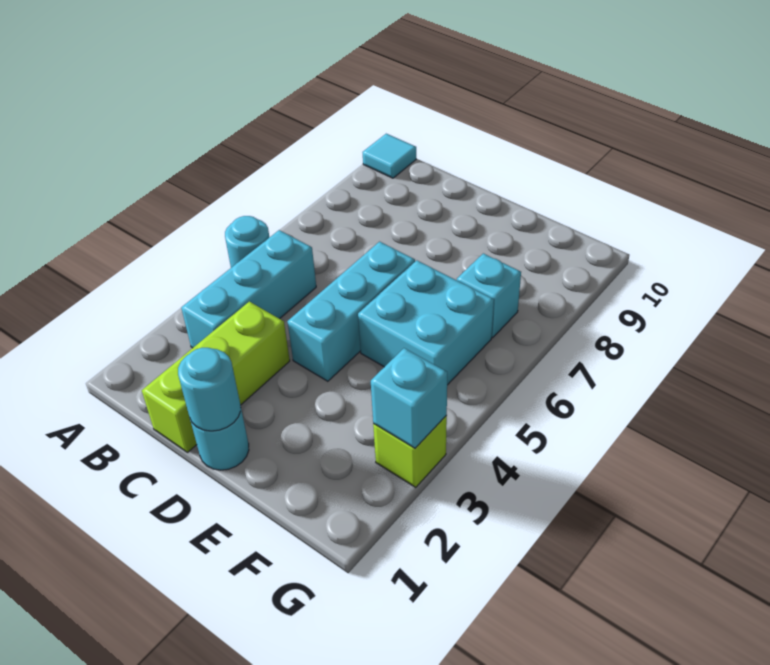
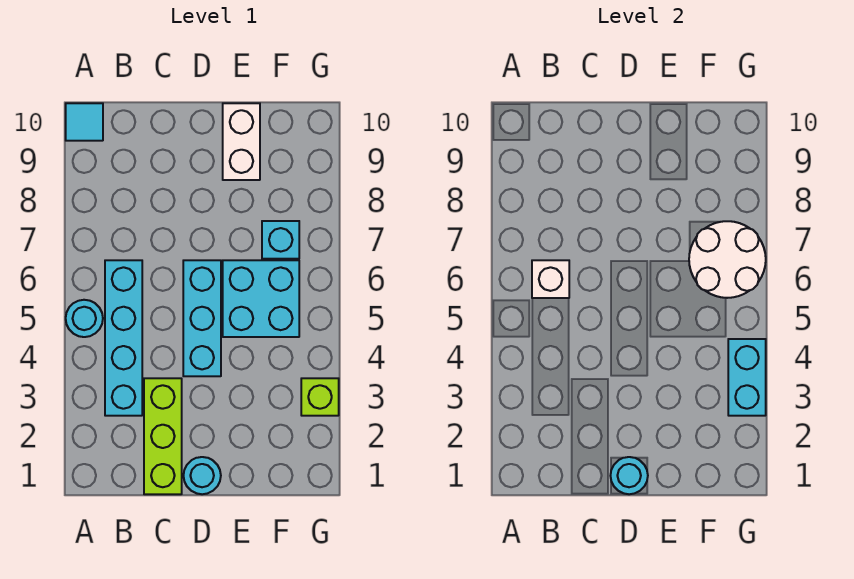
cyan 1x3 brick [181,230,316,348] -> cyan 1x4 brick [105,260,142,416]
none -> white 1x1 brick [532,260,569,298]
none -> white 1x2 brick [223,103,260,180]
none -> white 2x2 round brick [689,221,766,298]
cyan 1x1 brick [371,348,447,448] -> cyan 1x2 brick [728,339,766,416]

